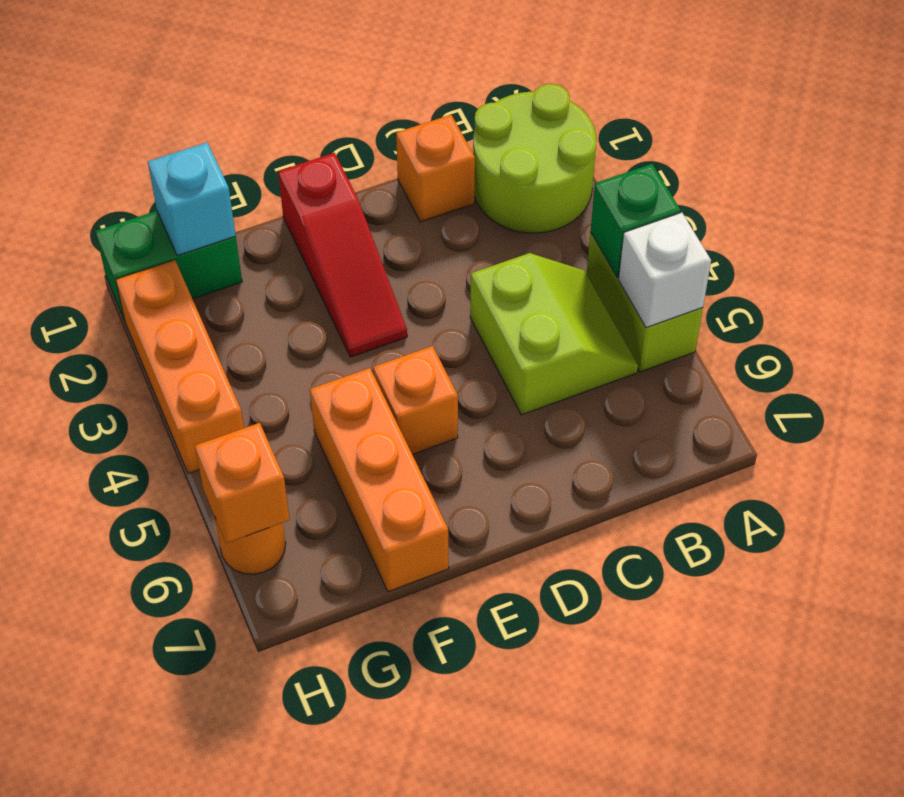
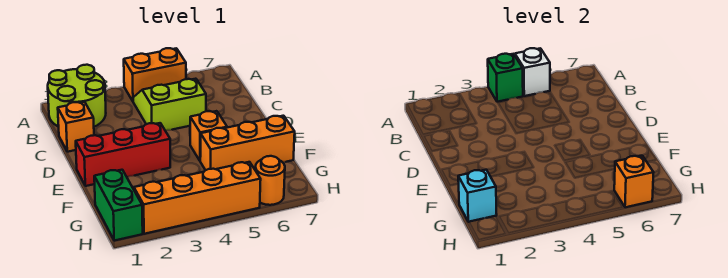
lime 1x2 brick [587,232,703,372] -> orange 1x2 brick [124,48,186,101]
red 1x3 slope [278,153,407,357] -> red 1x3 brick [76,123,170,186]
orange 1x3 brick [116,260,244,474] -> orange 1x4 brick [134,162,261,234]

